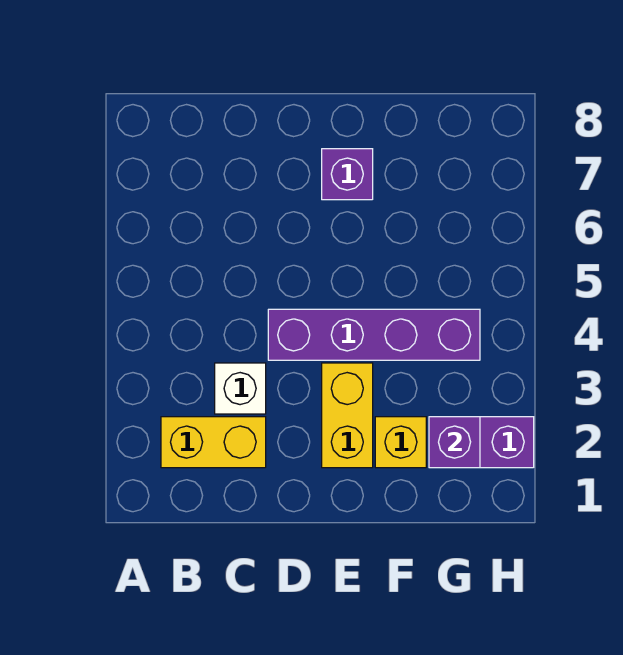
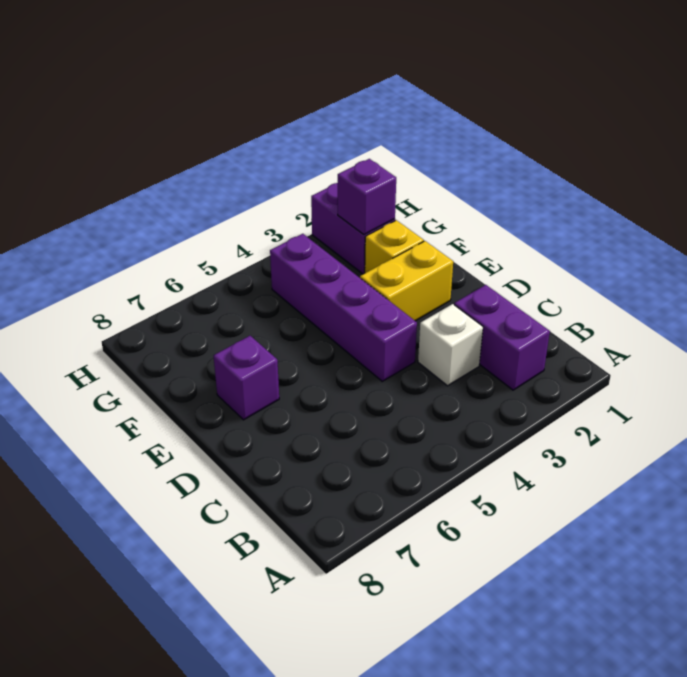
yellow 1x2 brick [161,417,266,468] -> purple 1x2 brick [454,285,550,390]

